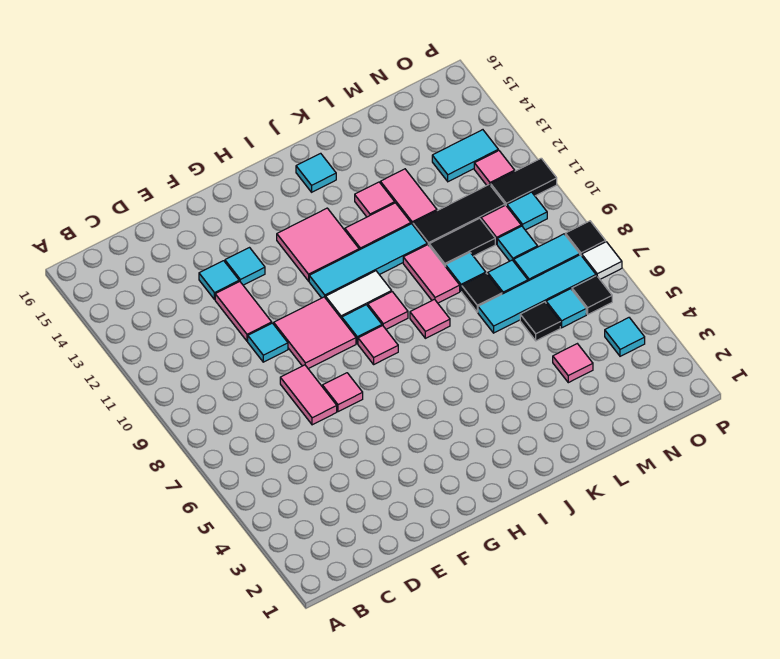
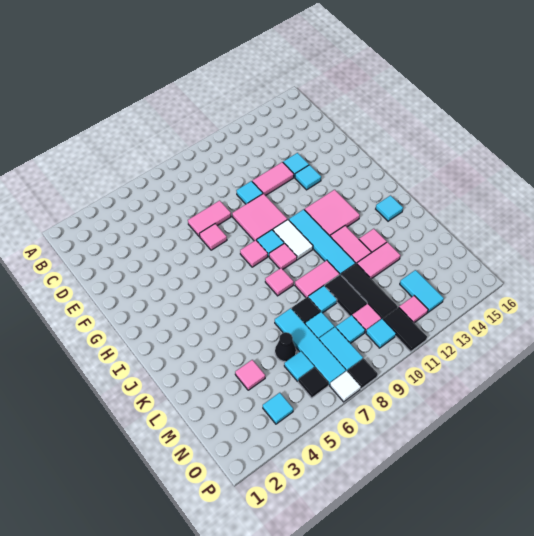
black 1x1 tile [520,302,560,341] -> black 1x1 cone [275,332,296,362]

